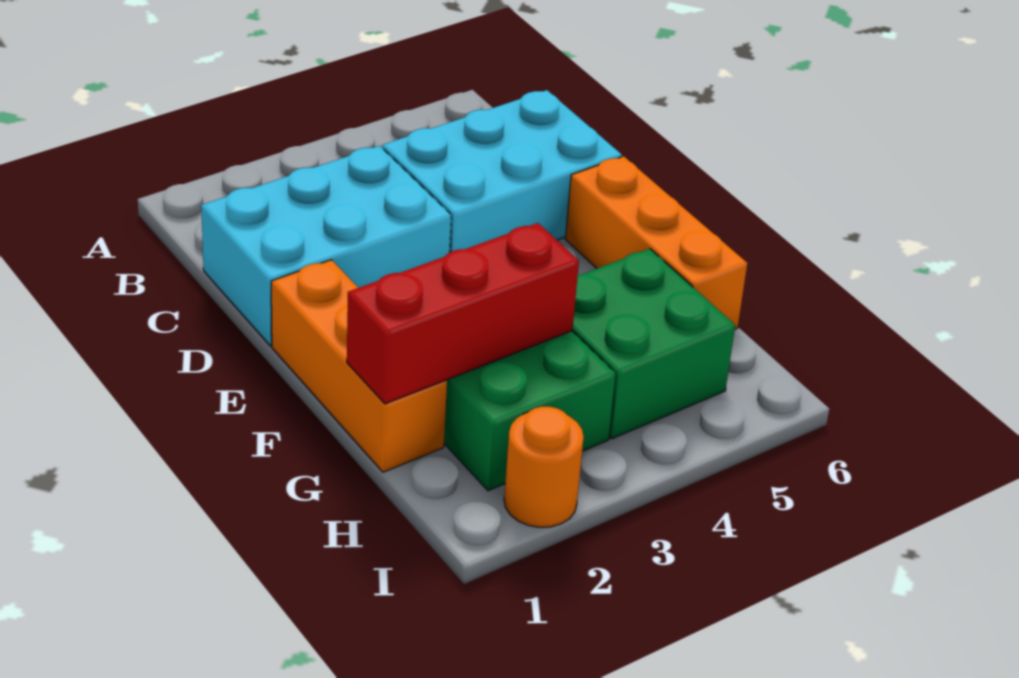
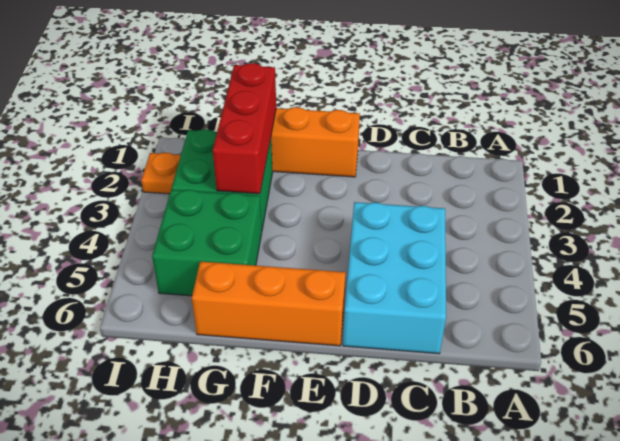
cyan 2x3 brick [201,146,451,346] -> none
orange 1x1 round brick [504,407,584,527] -> orange 1x1 plate [141,153,181,194]

